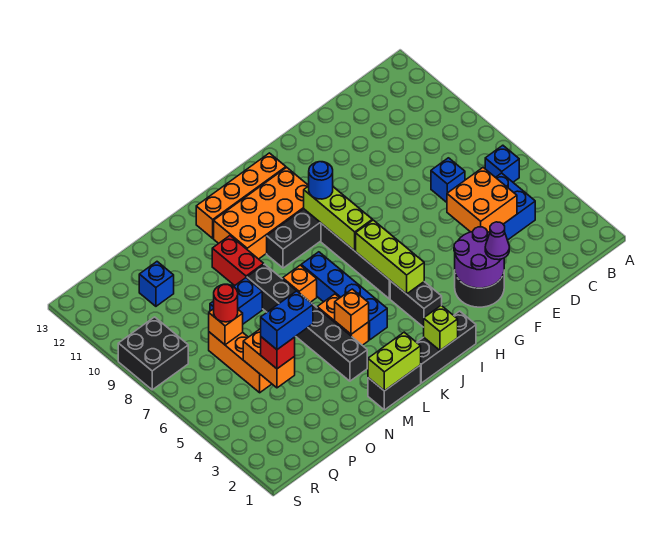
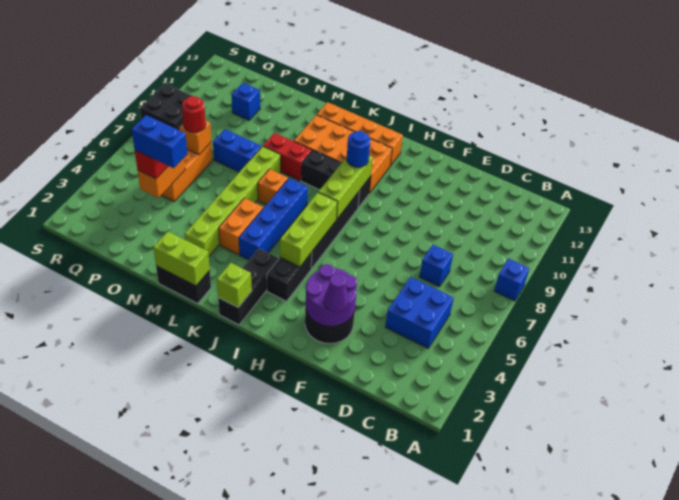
blue 1x1 brick [485,145,519,182] -> blue 1x1 brick moved to [494,259,529,301]
orange 2x2 brick [447,168,517,232] -> none
black 1x3 brick [417,311,476,383] -> black 1x3 brick turned to [218,248,278,325]
orange 1x1 brick [335,289,369,334] -> none
black 1x6 brick [247,264,367,381] -> lime 1x6 brick [185,146,281,256]
red 1x2 brick [212,236,264,286] -> red 1x2 brick turned to [263,133,312,181]

